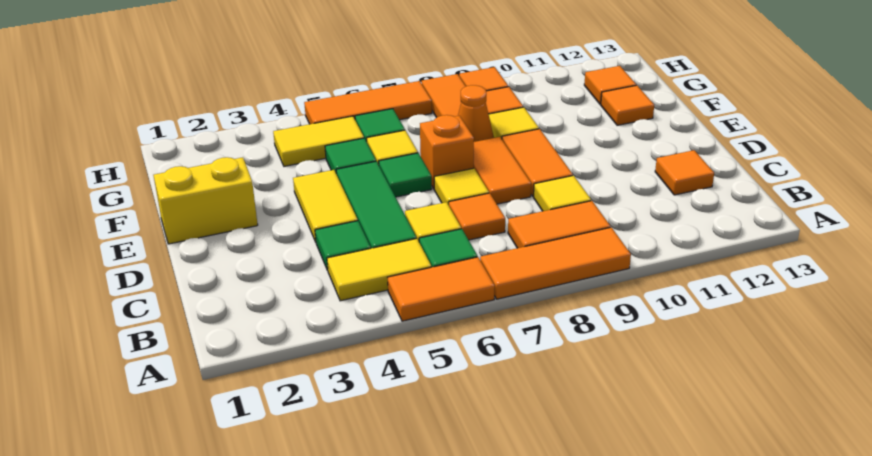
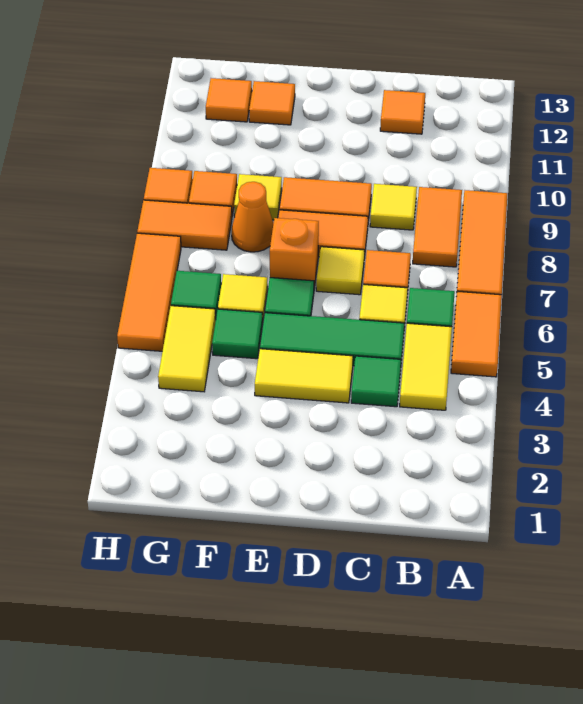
yellow 1x2 brick [153,157,258,244] -> none

